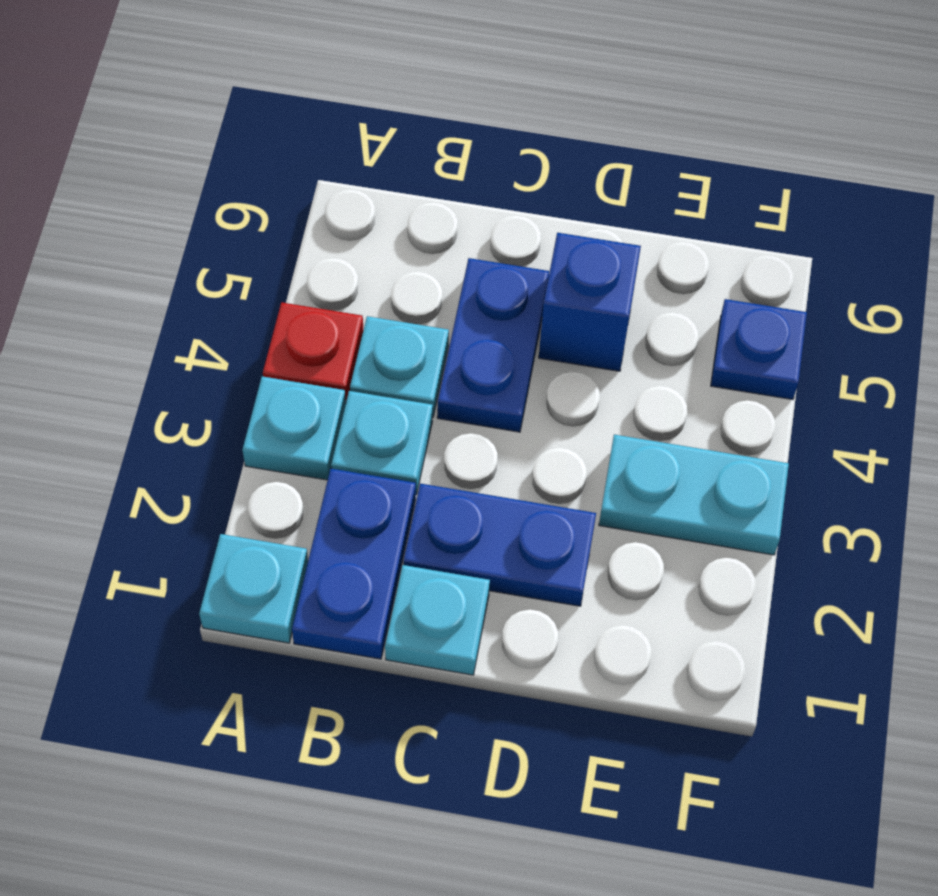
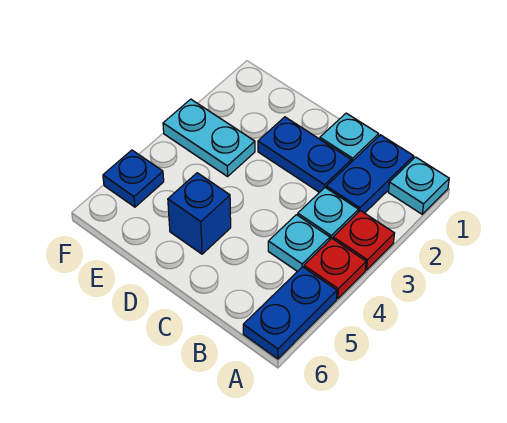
cyan 1x1 plate [243,377,346,480] -> red 1x1 plate [333,211,395,270]
blue 1x2 plate [437,258,549,432] -> blue 1x2 plate moved to [243,267,337,359]

